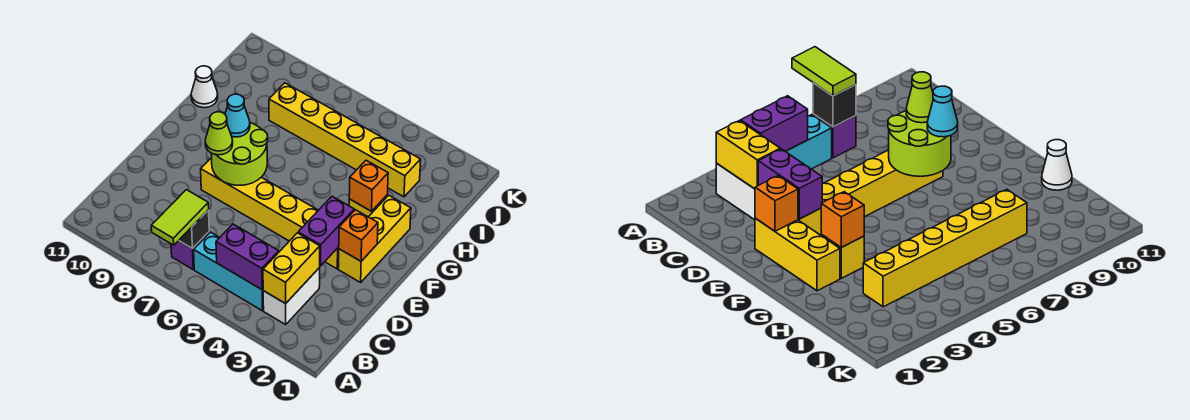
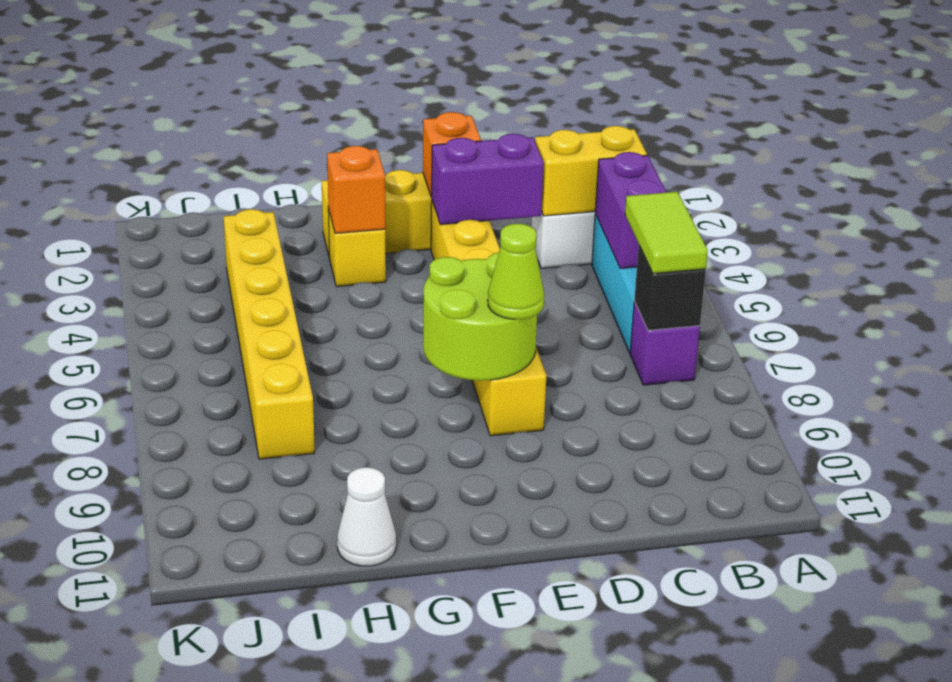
lime 1x2 tile [151,190,209,245] -> lime 1x2 tile turned to [625,192,708,273]
cyan 1x1 cone [225,94,250,137] -> none

